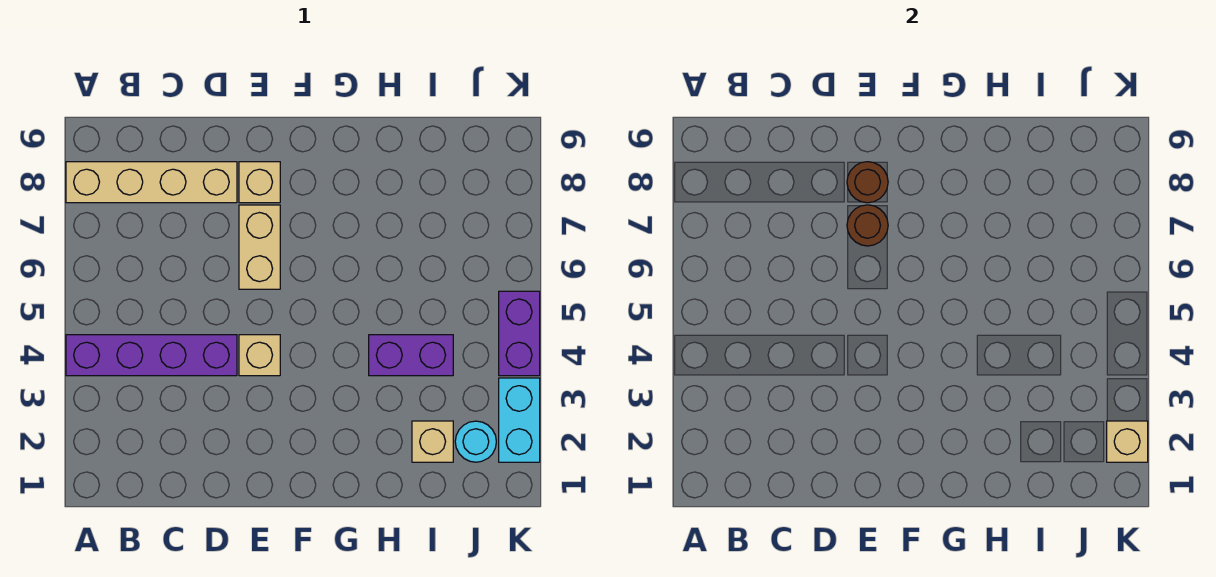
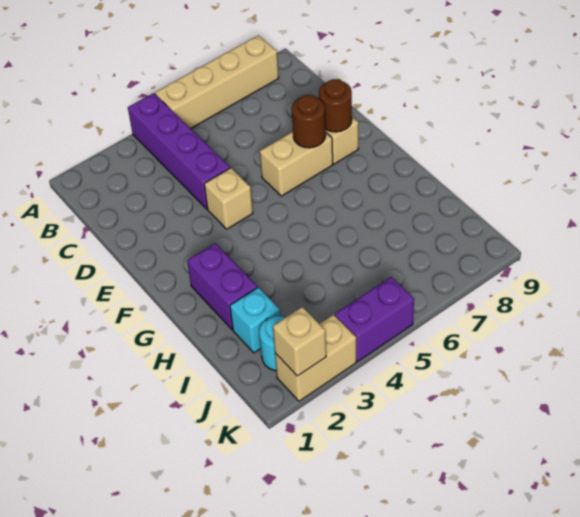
tan 1x4 brick [66,162,237,203] -> tan 1x4 brick turned to [155,35,279,129]
purple 1x2 brick [369,335,453,376] -> purple 1x2 brick moved to [187,243,257,330]
tan 1x1 brick [412,421,453,462] -> cyan 1x1 brick [230,287,280,353]
cyan 1x2 brick [499,378,540,462] -> tan 1x2 brick [275,315,356,401]

